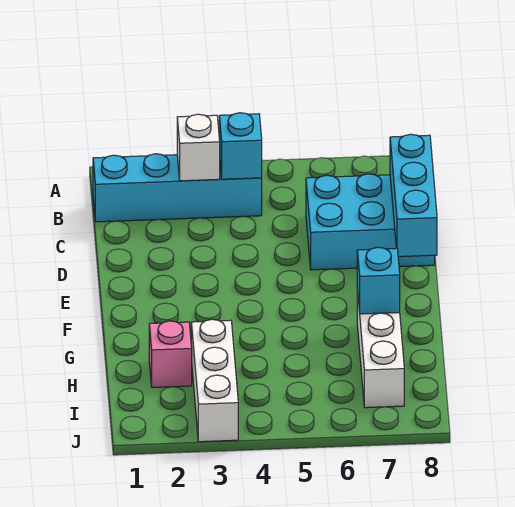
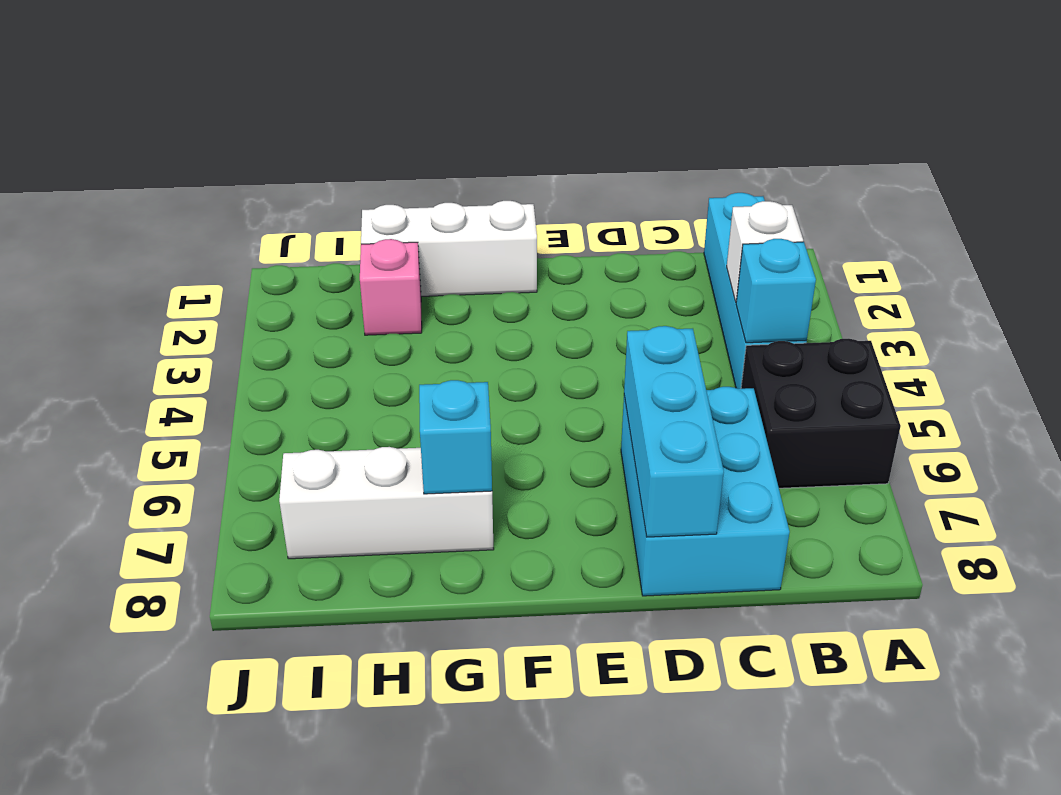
none -> black 2x2 brick [741,339,901,488]
cyan 1x3 brick [390,134,437,257] -> cyan 1x3 brick turned to [624,326,724,537]
white 1x3 brick [191,319,238,442] -> white 1x3 brick moved to [361,201,537,296]

